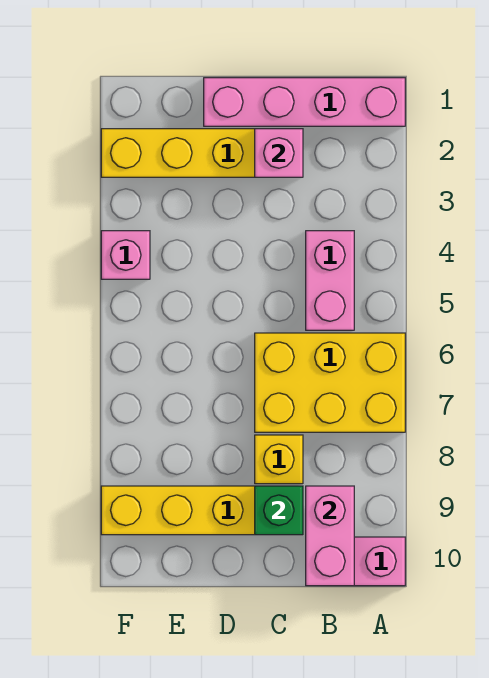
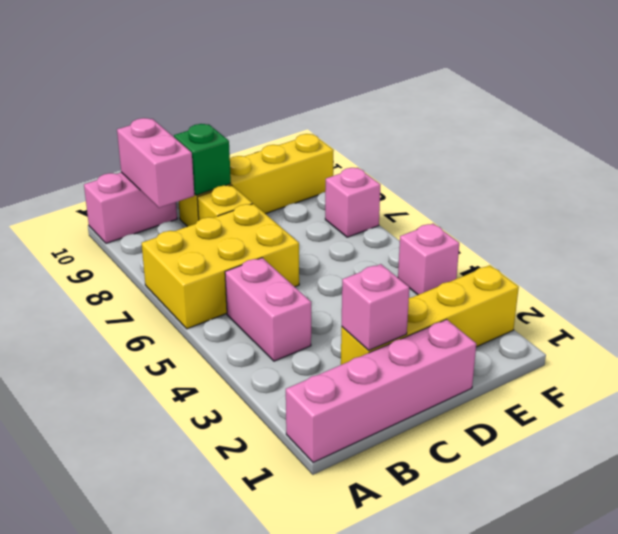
none -> pink 1x1 brick [325,168,380,237]

